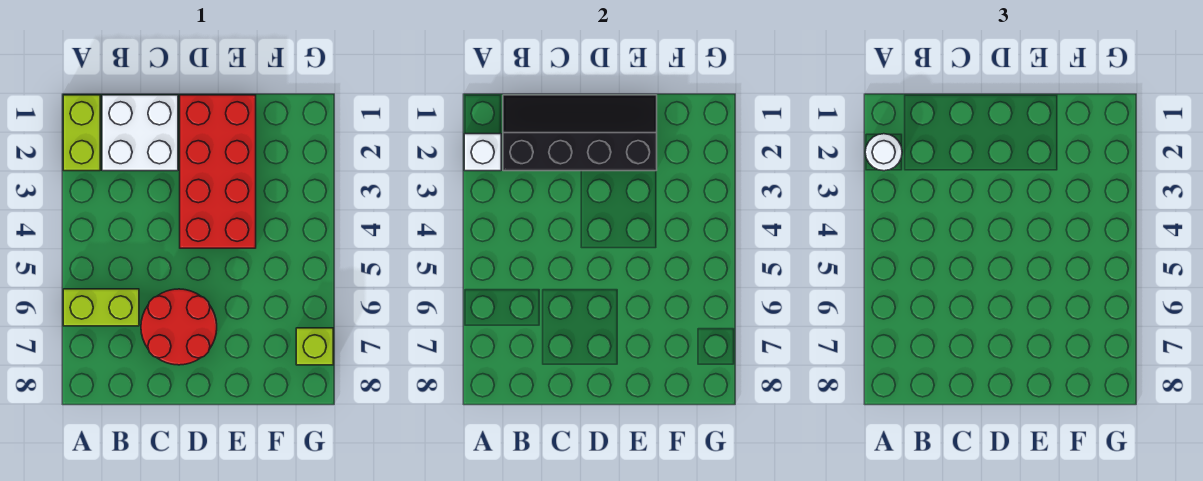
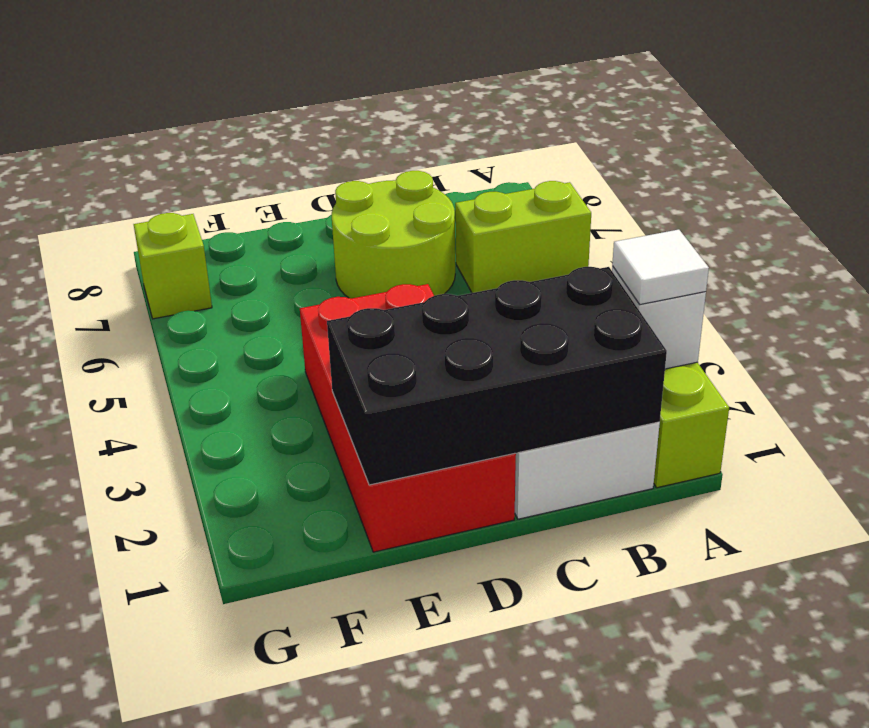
white 1x1 round brick [865,134,902,171] -> white 1x1 tile [612,230,709,305]
black 2x4 slope [503,95,657,171] -> black 2x4 brick [327,267,667,485]
red 2x2 round brick [141,289,217,365] -> lime 2x2 round brick [332,171,455,298]

